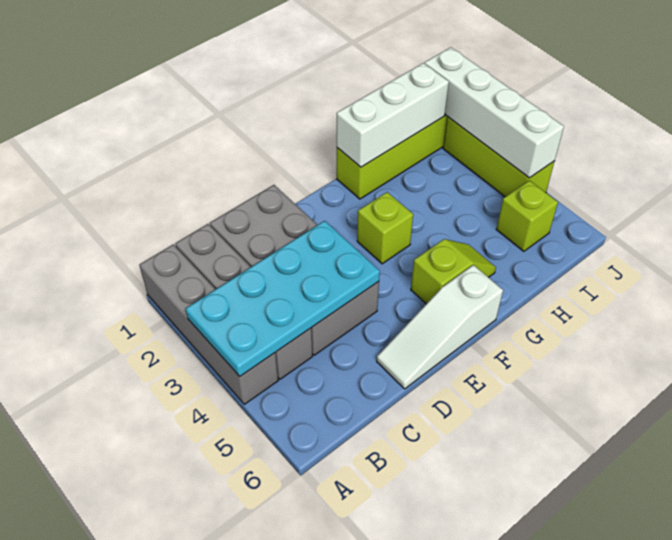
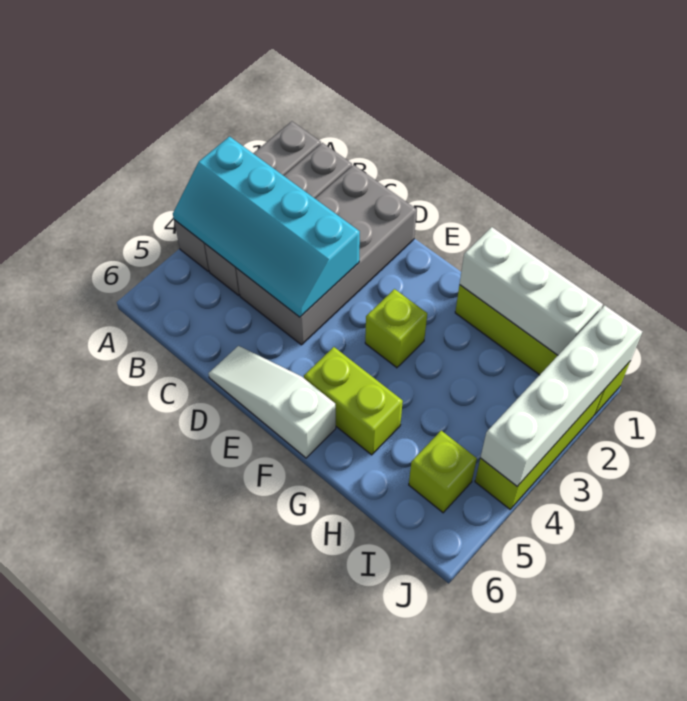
cyan 2x4 plate [186,221,380,376] -> cyan 2x4 slope [173,137,360,317]
lime 1x2 slope [411,239,496,304] -> lime 1x2 brick [304,347,403,455]

